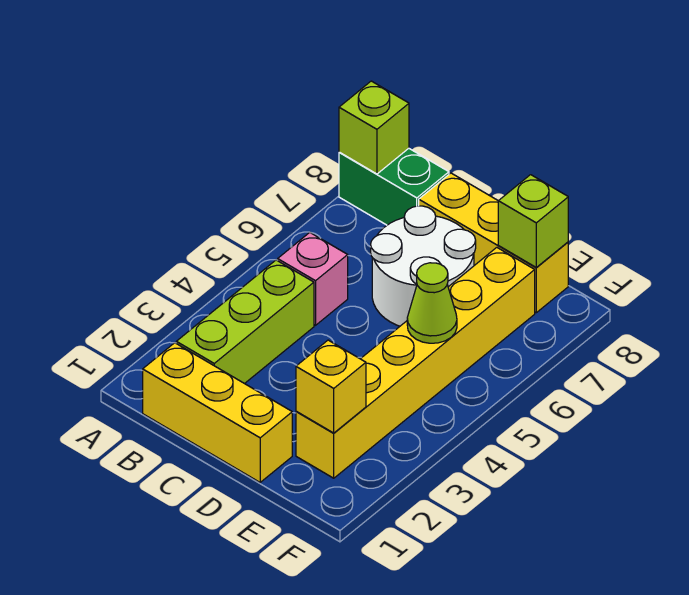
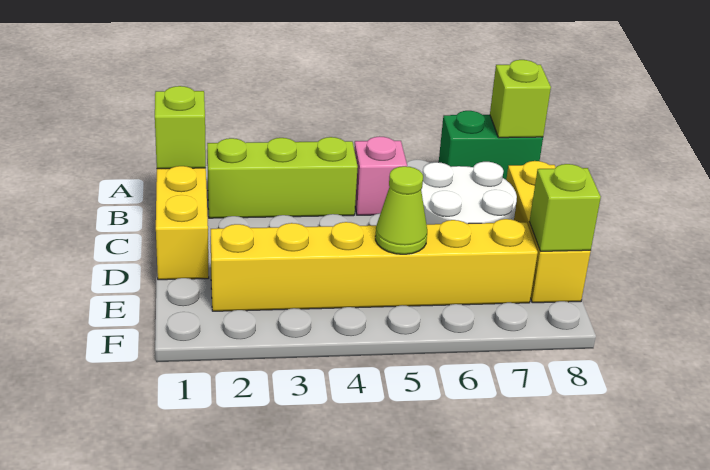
green 1x2 brick [339,148,449,225] -> green 1x2 brick turned to [439,111,543,180]
none -> lime 1x1 brick [155,86,206,169]
yellow 1x1 brick [296,340,366,433] -> none

